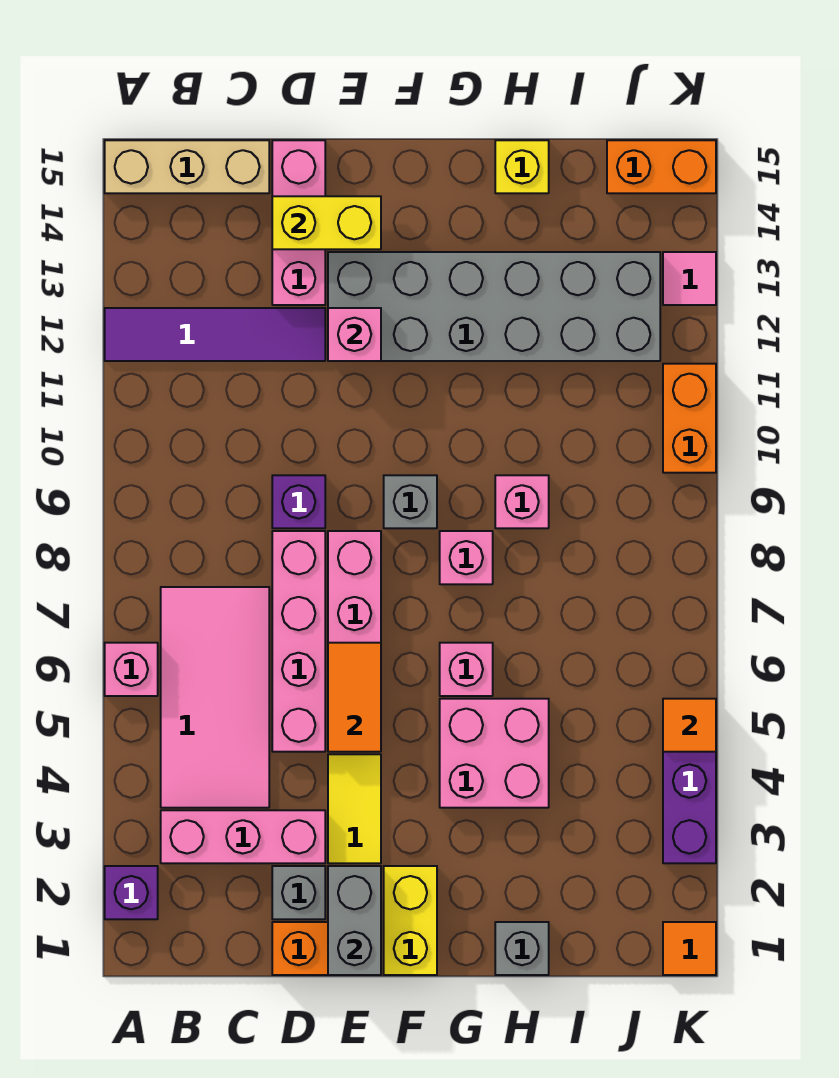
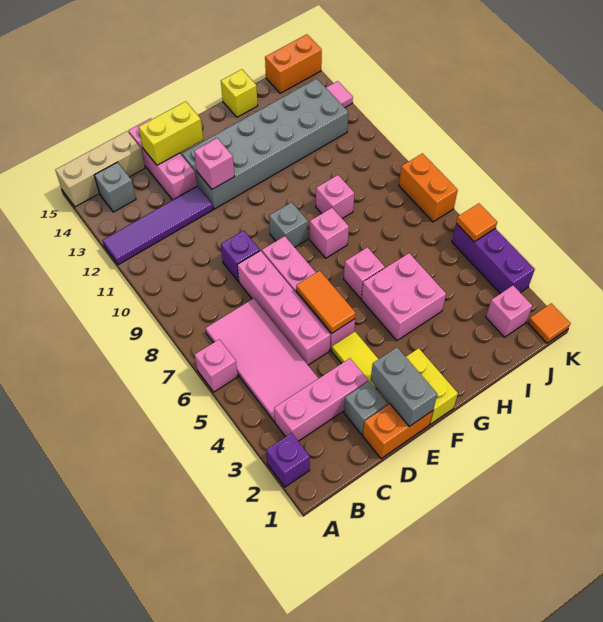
grey 1x1 brick [495,922,549,975] -> grey 1x1 brick moved to [94,162,136,212]
none -> pink 1x1 brick [486,286,532,337]
orange 1x2 brick [663,364,716,473] -> orange 1x2 brick moved to [399,153,458,222]

